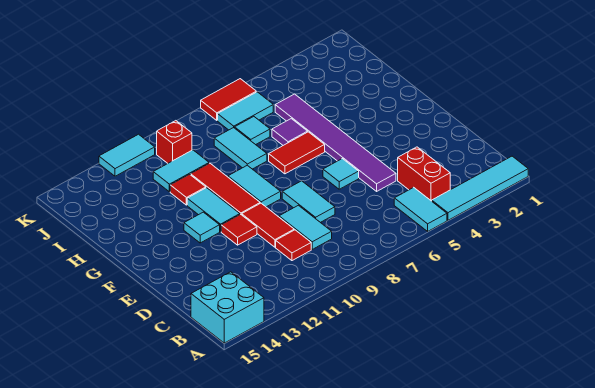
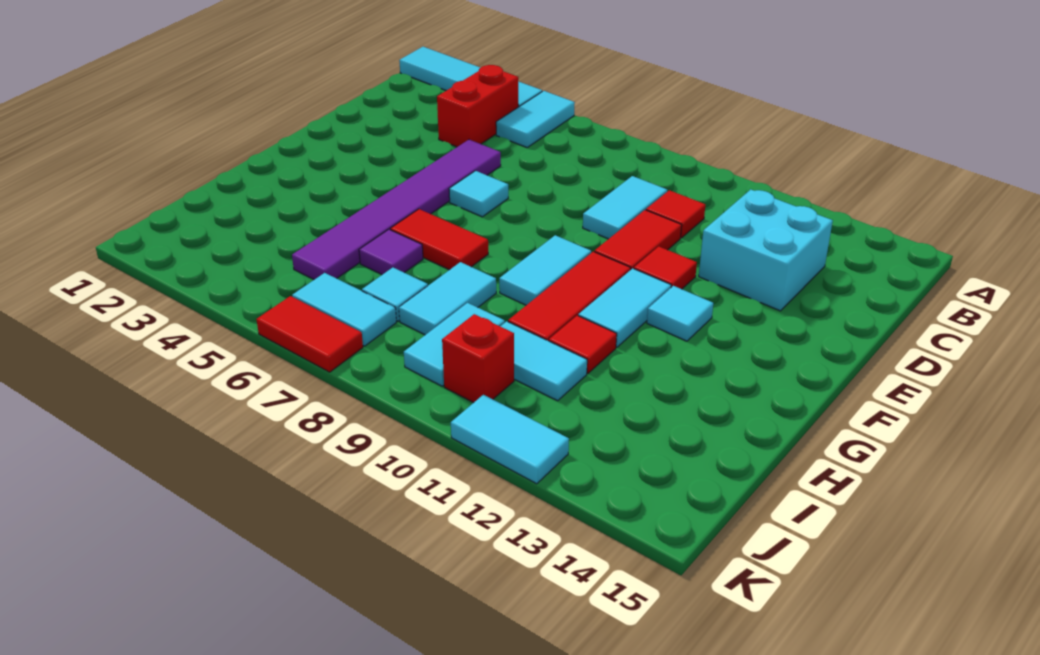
cyan 2x2 brick [191,272,264,343] -> cyan 2x2 brick moved to [699,189,833,311]
cyan 1x2 tile [282,181,335,223] -> cyan 1x2 tile moved to [404,303,505,386]

